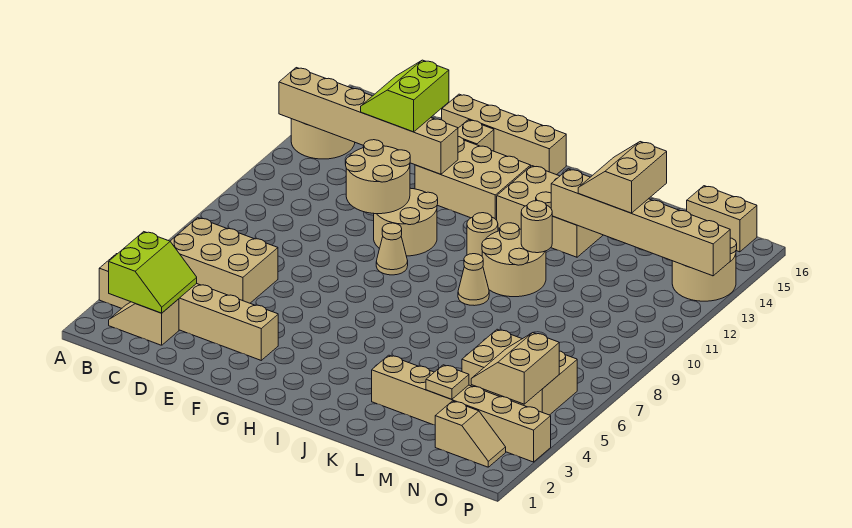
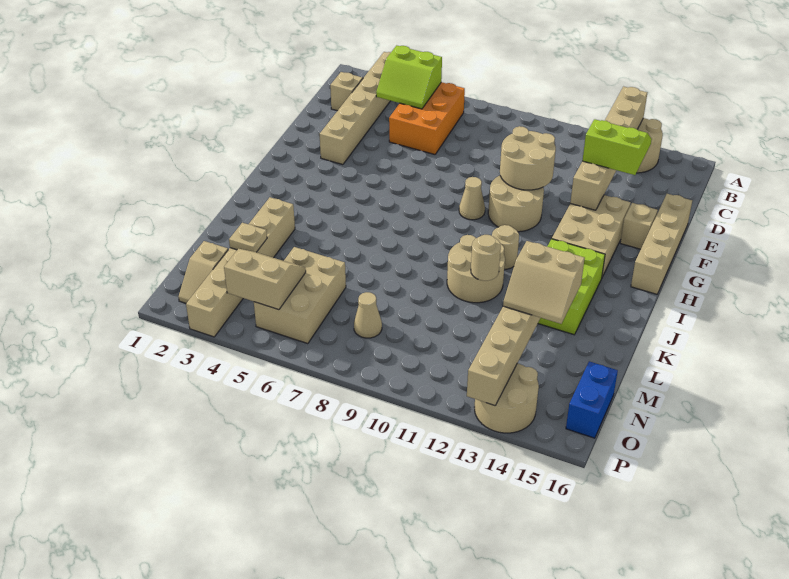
lime 2x2 slope [109,232,197,313] -> lime 2x2 slope moved to [376,45,442,109]
tan 2x3 brick [170,218,278,303] -> orange 2x3 brick [389,82,465,154]
tan 2x3 brick [497,166,603,257] -> lime 2x3 brick [538,239,605,335]
tan 1x1 cone [458,254,489,306] -> tan 1x1 cone moved to [354,292,382,338]
tan 2x2 slope [578,142,667,213] -> tan 2x2 slope turned to [503,241,585,324]
tan 1x2 brick [687,186,757,252] -> blue 1x2 brick [566,361,618,438]

